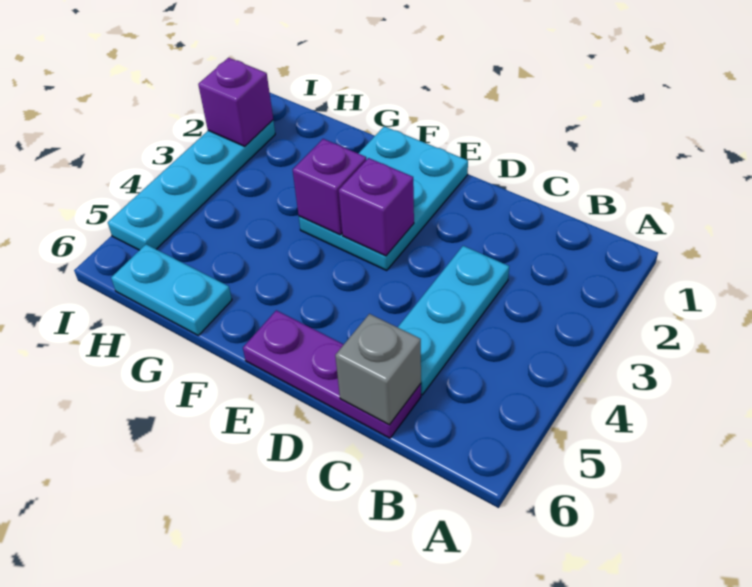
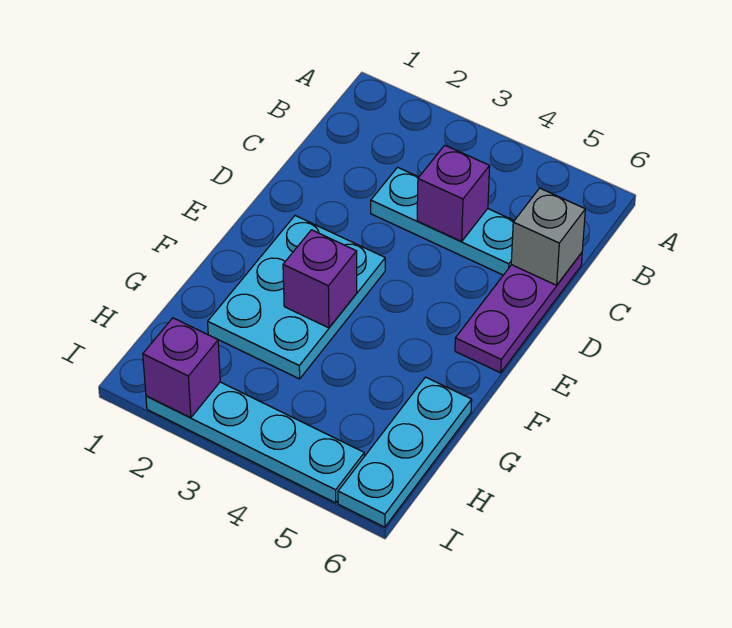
cyan 2x3 plate [299,126,468,270] -> cyan 2x3 plate turned to [208,216,385,379]
purple 1x1 brick [339,158,414,256] -> purple 1x1 brick moved to [417,145,490,241]
cyan 1x2 plate [111,244,232,335] -> cyan 1x3 plate [338,377,472,527]

